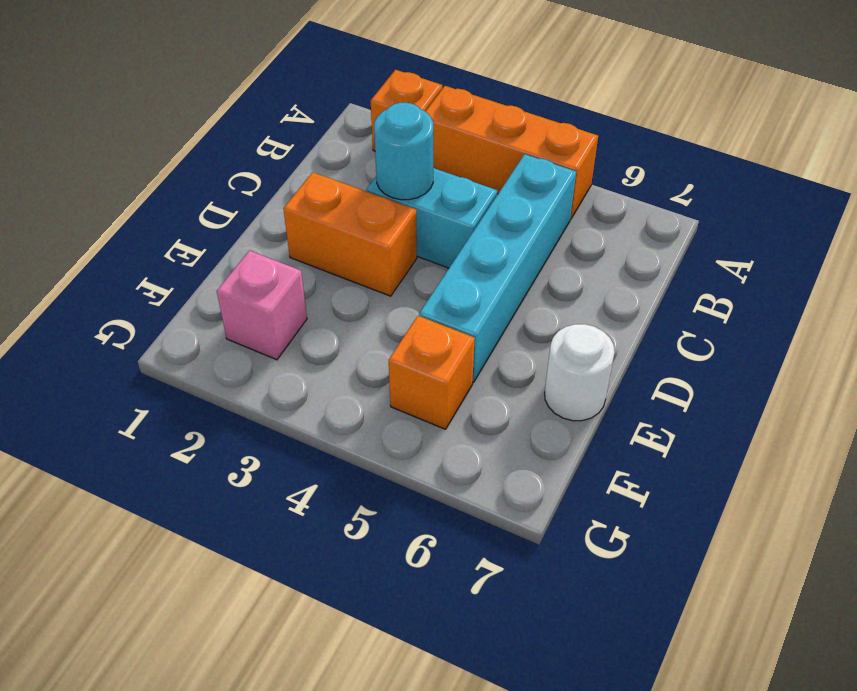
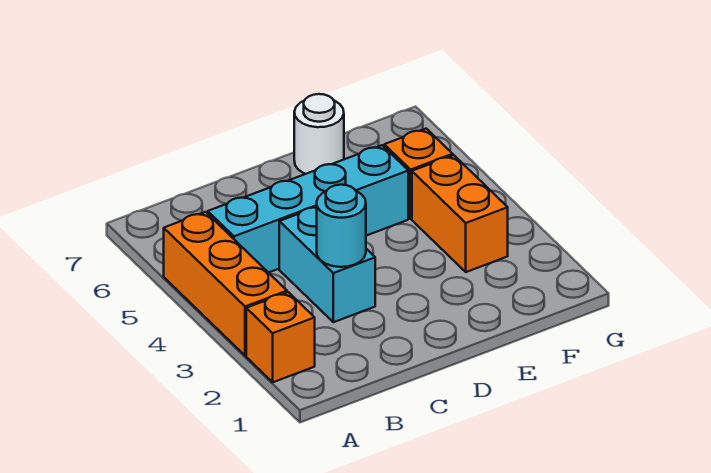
orange 1x2 brick [283,172,417,296] -> orange 1x2 brick moved to [412,155,508,272]
pink 1x1 brick [217,251,307,360] -> none

